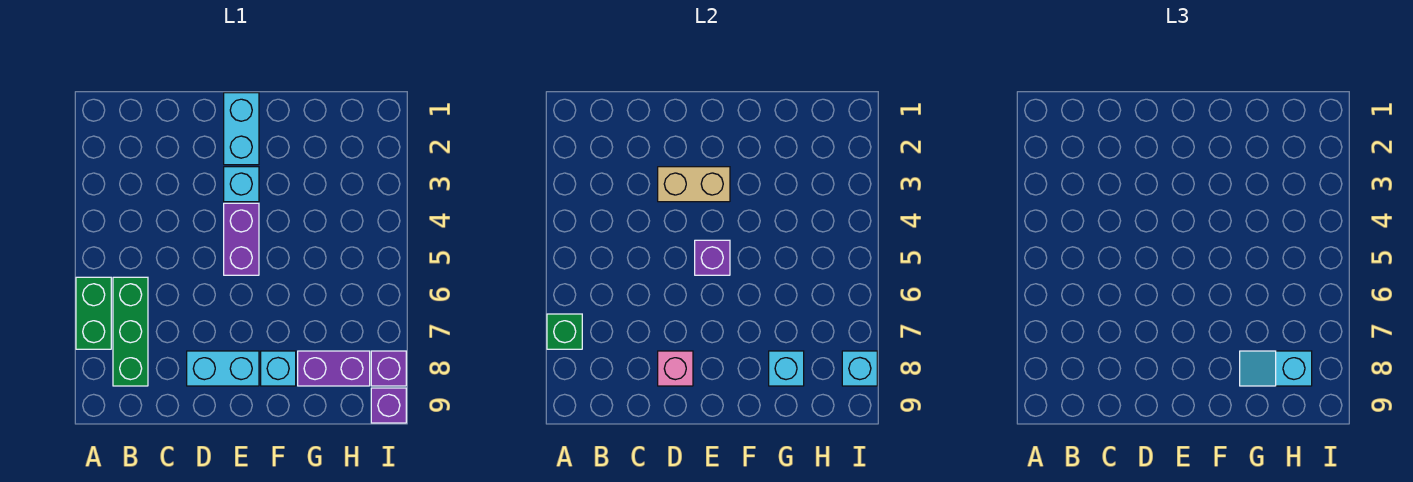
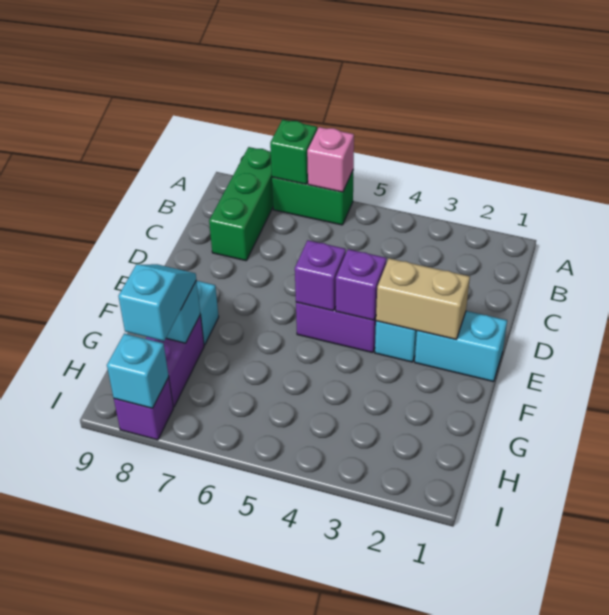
green 1x3 brick [113,277,148,386] -> green 1x3 brick turned to [209,147,273,261]
tan 1x2 brick [658,167,730,202] -> tan 1x2 brick turned to [376,258,470,339]
cyan 1x2 brick [187,351,259,386] -> none
pink 1x1 brick [658,351,693,386] -> pink 1x1 brick moved to [307,127,354,192]
purple 1x1 brick [371,388,406,423] -> purple 1x1 brick moved to [336,249,387,320]

